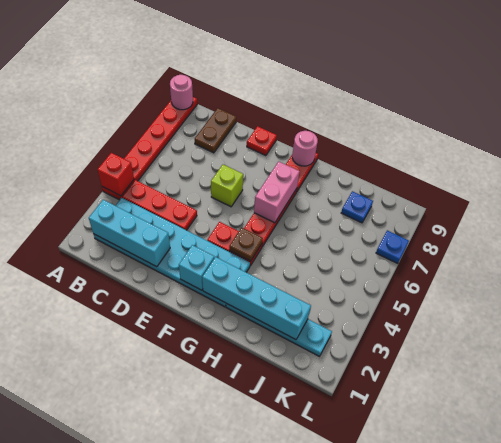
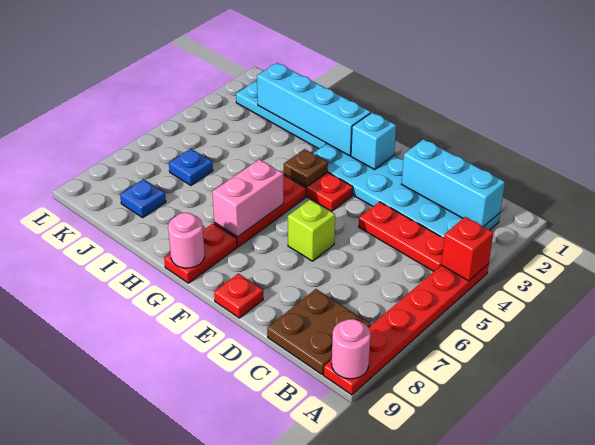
brown 1x2 plate [195,108,236,153] -> brown 2x2 plate [267,289,371,375]
blue 1x1 plate [376,230,409,264] -> blue 1x1 plate moved to [169,149,213,185]

